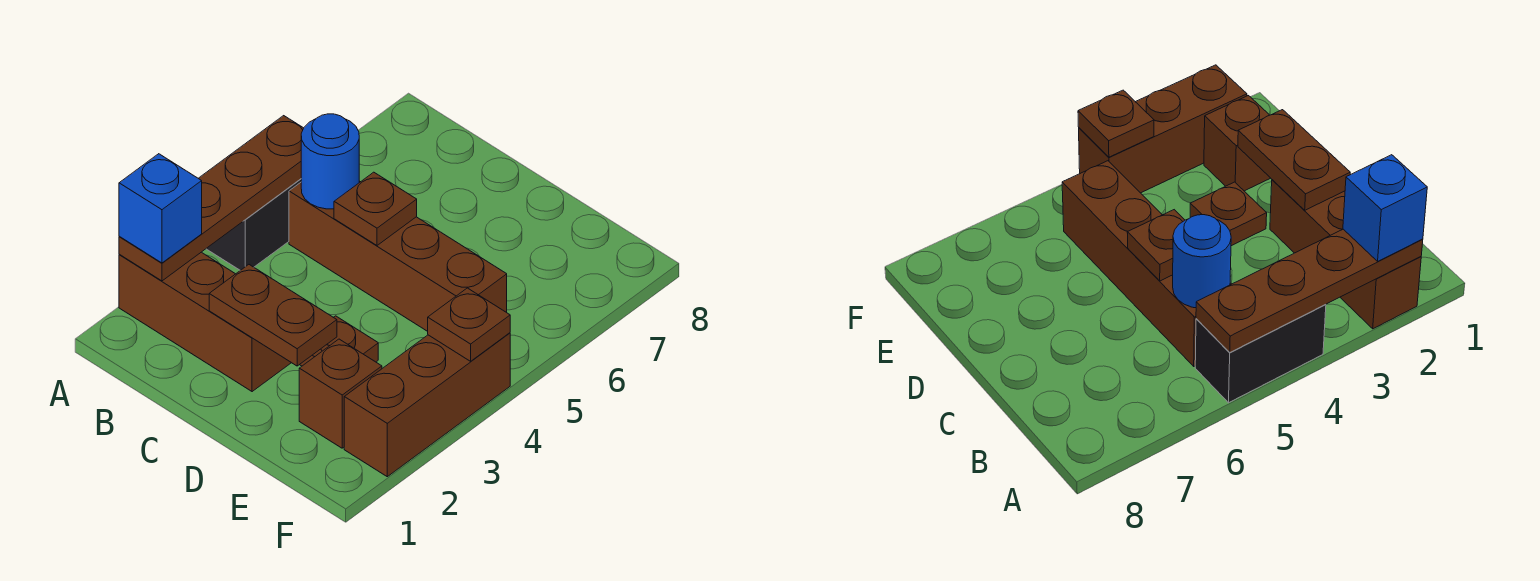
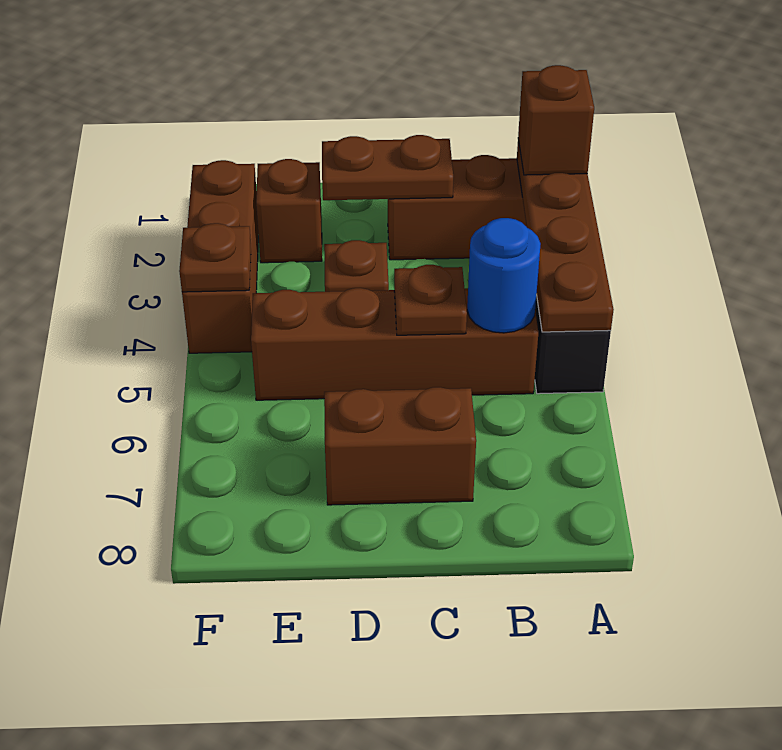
blue 1x1 brick [119,154,202,263] -> brown 1x1 brick [518,65,594,175]
none -> brown 1x2 brick [324,387,476,505]

